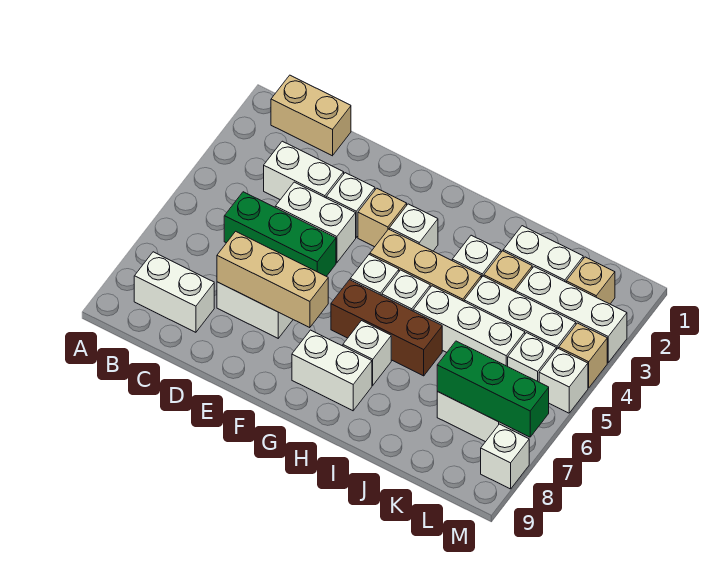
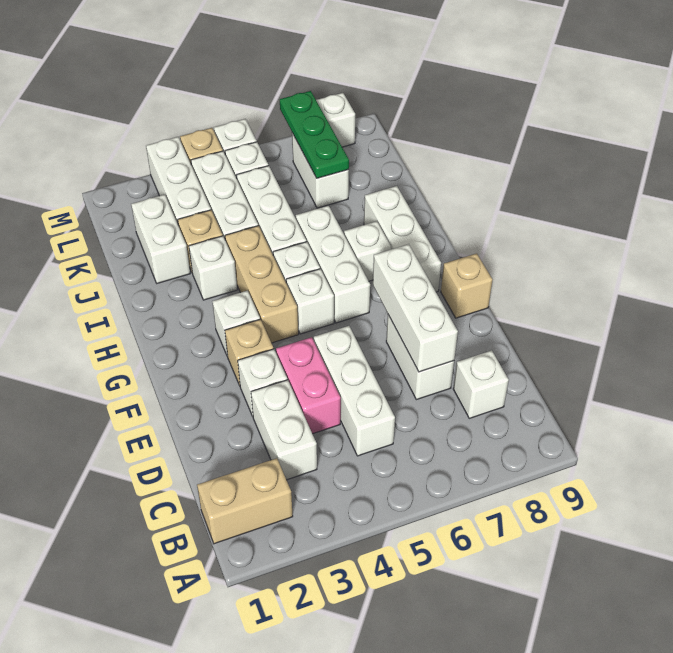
tan 1x2 brick [271,75,351,156] -> tan 1x2 brick turned to [197,458,293,544]
white 1x2 brick [134,252,214,332] -> white 1x1 brick [453,350,509,418]
green 1x3 brick [224,192,336,276] -> white 1x3 brick [314,326,395,456]
white 1x2 brick [275,182,356,263] -> pink 1x2 brick [276,337,341,434]
tan 1x3 brick [217,231,328,328] -> white 1x3 brick [373,244,458,372]
brown 1x3 brick [331,280,442,376] -> white 1x3 brick [296,206,370,323]
white 1x2 brick [292,330,372,411] -> white 1x3 brick [364,186,441,292]
green 1x3 brick [437,341,549,437] -> green 1x3 plate [280,91,349,178]
tan 1x1 brick [566,257,615,304] -> tan 1x1 brick moved to [441,253,492,318]

